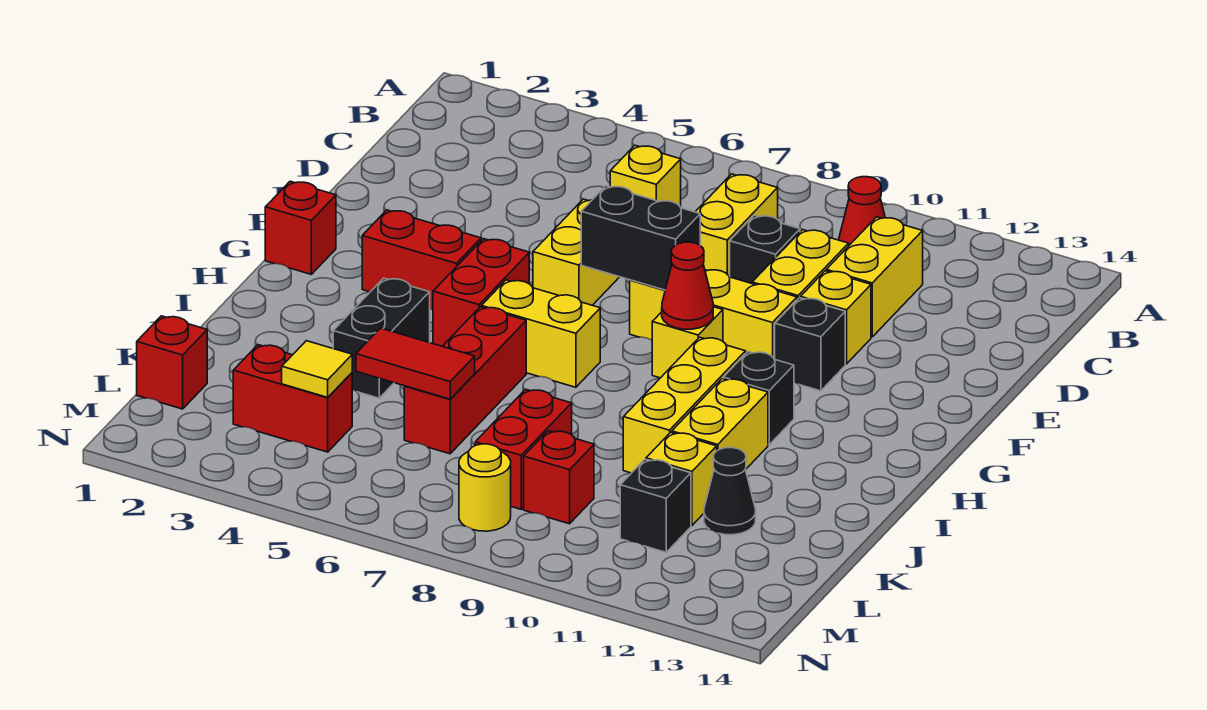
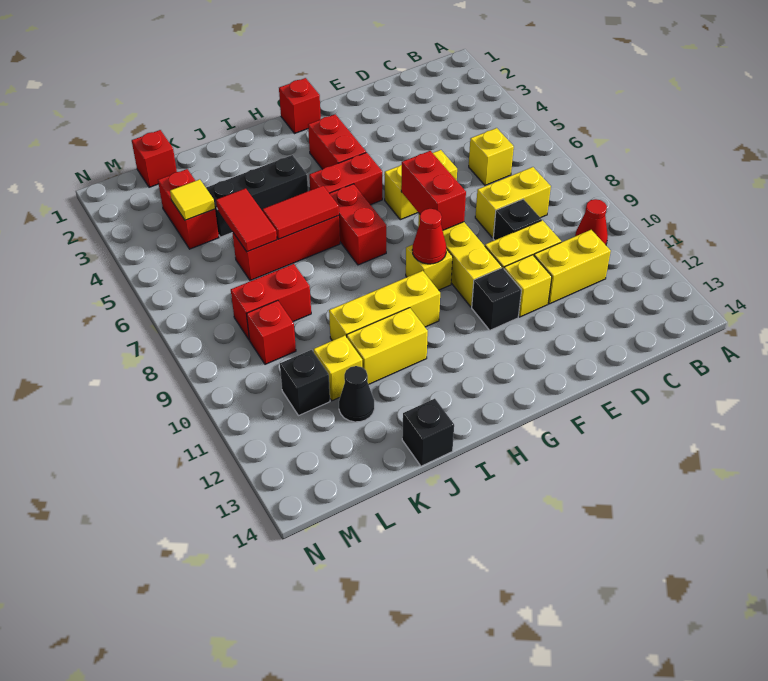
black 1x2 brick [581,186,700,290] -> red 1x2 brick [401,151,466,230]
yellow 1x2 brick [482,280,600,387] -> red 1x2 brick [329,184,386,265]
black 1x1 brick [723,352,794,445] -> black 1x1 brick moved to [402,399,454,466]
black 1x2 brick [333,278,430,398] -> black 1x3 brick [206,155,308,237]
none -> red 1x2 tile [263,186,339,239]
yellow 1x1 round brick [459,444,511,531] -> none

